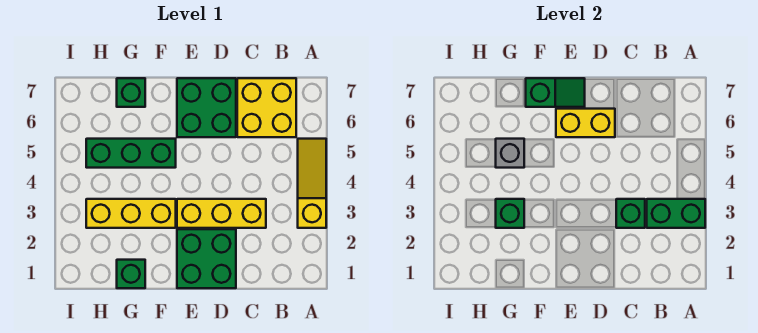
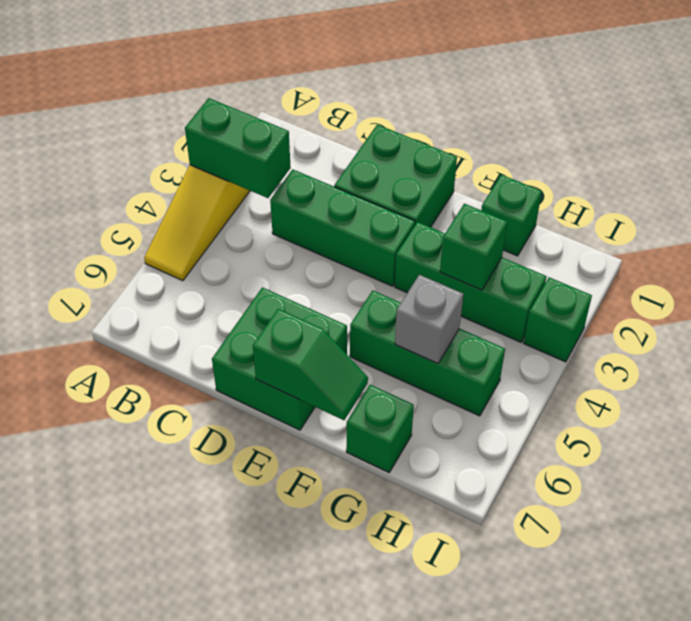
yellow 2x2 brick [237,78,296,137] -> none
yellow 1x3 brick [177,199,266,228] -> green 1x3 brick [270,169,415,286]
green 1x1 brick [616,199,645,228] -> green 1x1 brick moved to [524,277,592,362]
yellow 1x2 brick [556,109,615,137] -> none
green 1x2 slope [526,78,585,107] -> green 1x2 slope turned to [253,309,368,420]
yellow 1x3 brick [86,199,176,228] -> green 1x3 brick [395,222,547,342]

